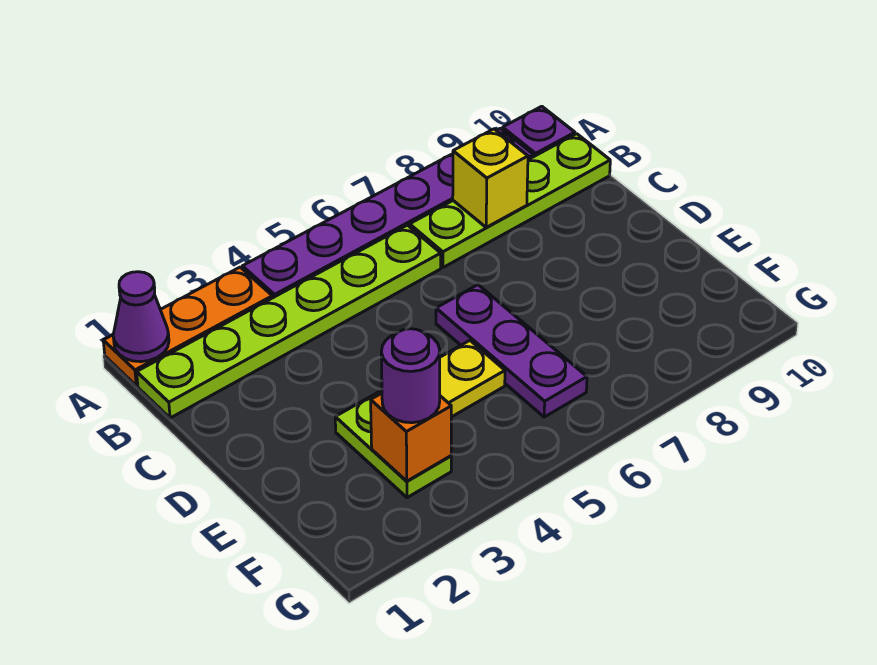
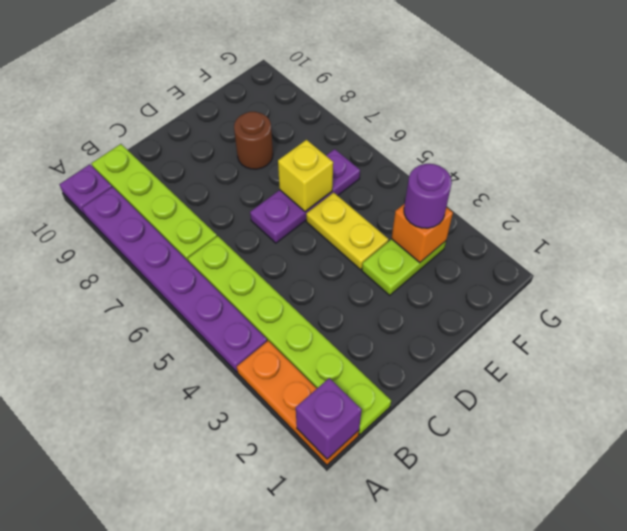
purple 1x1 cone [113,272,169,362] -> purple 1x1 brick [296,378,362,459]
yellow 1x1 brick [453,129,528,228] -> yellow 1x1 brick moved to [278,140,333,212]
none -> brown 1x1 round brick [234,112,273,169]

